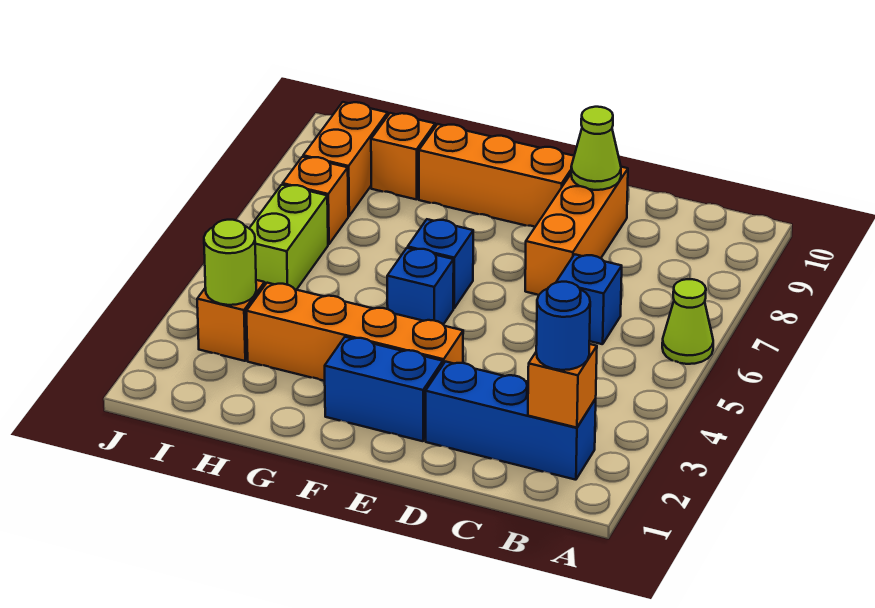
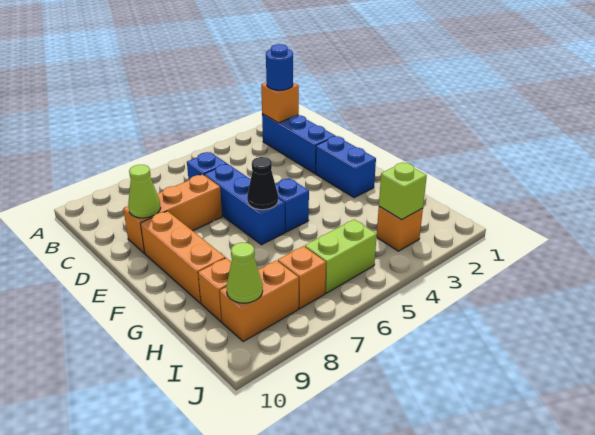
lime 1x1 cone [662,279,713,364] -> lime 1x1 cone moved to [226,243,263,303]
orange 1x4 brick [246,283,463,381] -> none
blue 1x1 brick [408,219,473,308] -> blue 1x3 brick [204,164,285,245]
none -> black 1x1 cone [247,157,278,210]
lime 1x1 round brick [204,220,256,305] -> lime 1x1 brick [379,162,427,220]

